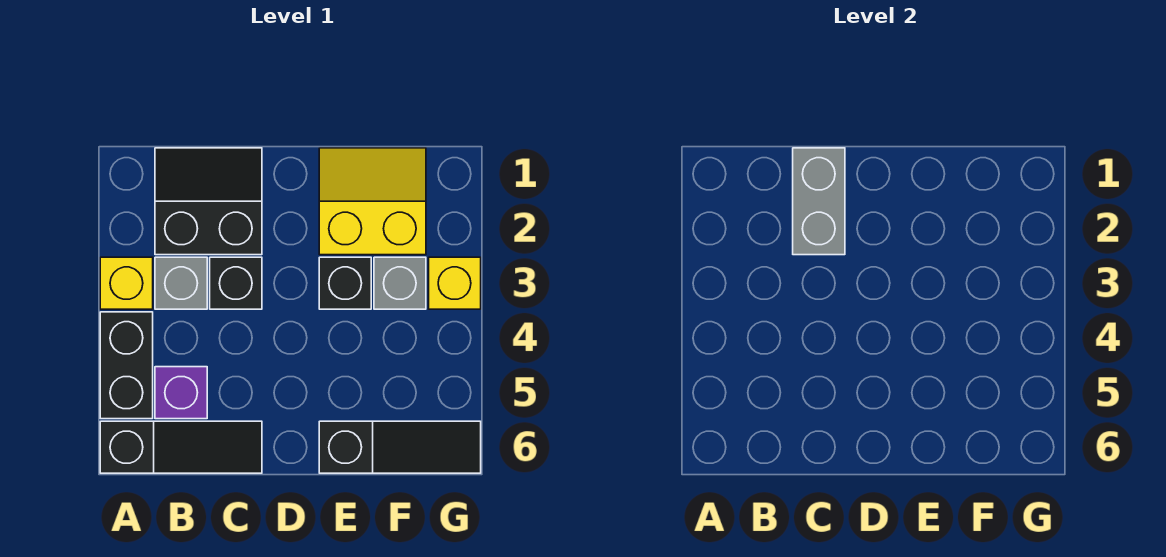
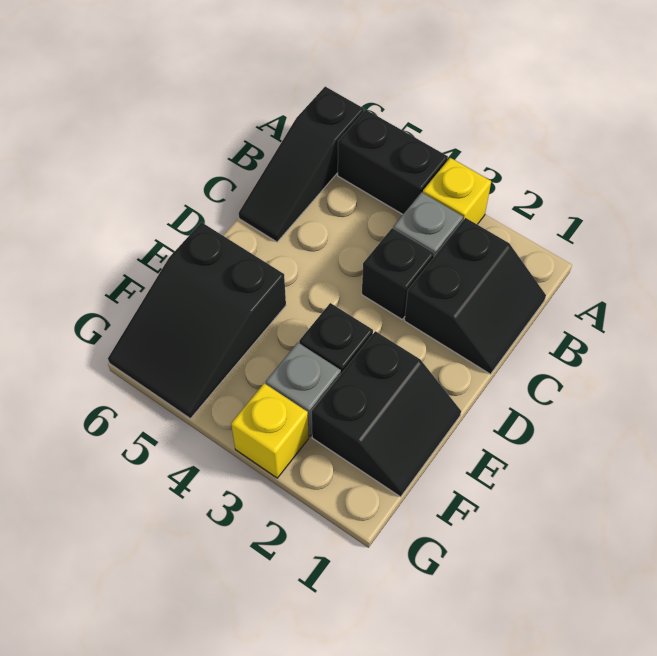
purple 1x1 brick [155,367,207,419] -> none
grey 1x2 brick [793,148,845,255] -> none
yellow 2x2 slope [319,148,426,255] -> black 2x2 slope [312,331,461,497]
black 1x3 slope [319,421,481,473] -> black 2x3 slope [108,222,286,419]

